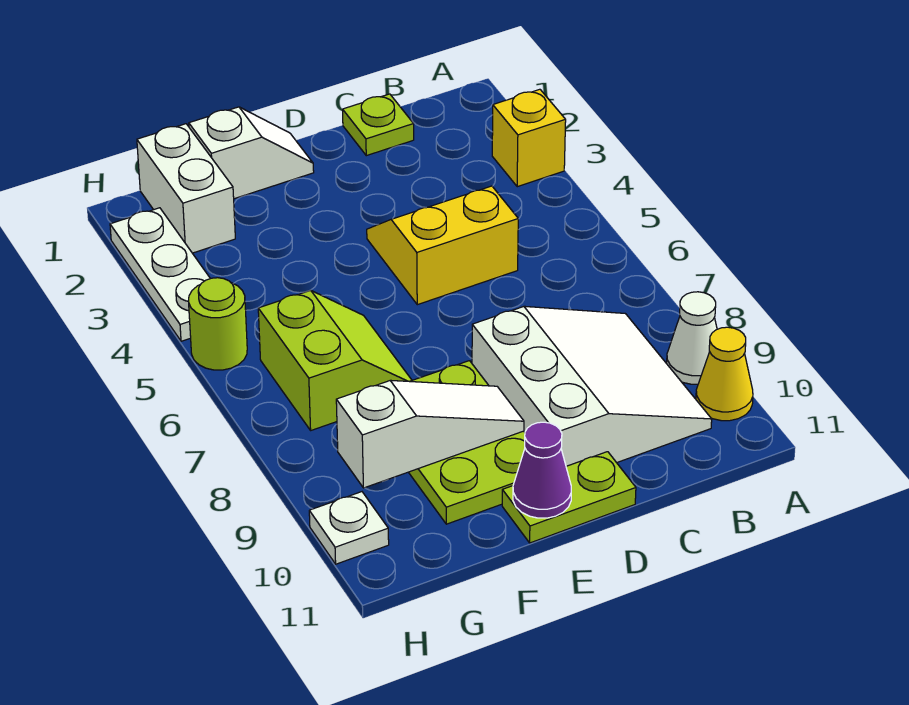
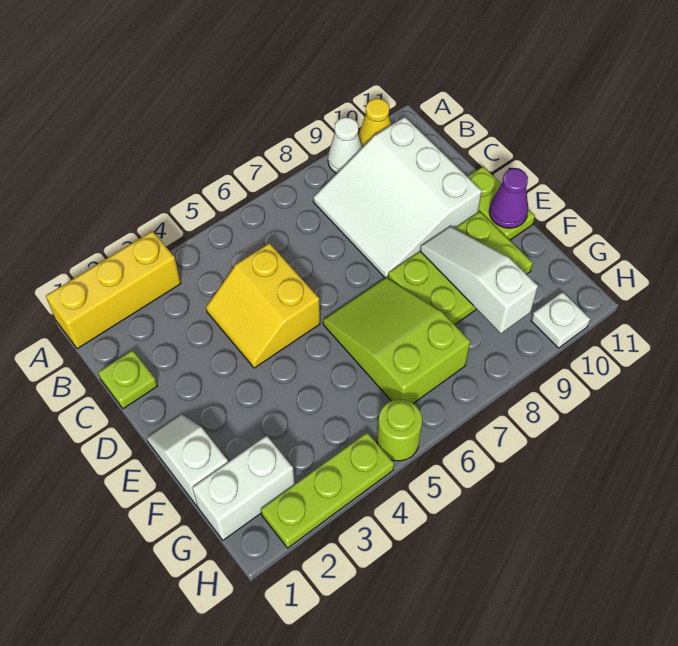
yellow 1x1 brick [492,89,566,187] -> yellow 1x3 brick [46,231,181,349]
white 3x3 slope [472,306,712,466] -> white 3x3 slope turned to [313,117,482,278]
lime 2x2 slope [258,290,412,430] -> lime 2x3 slope [323,277,470,403]
white 1x3 plate [110,208,210,341] -> lime 1x3 plate [261,433,394,548]

